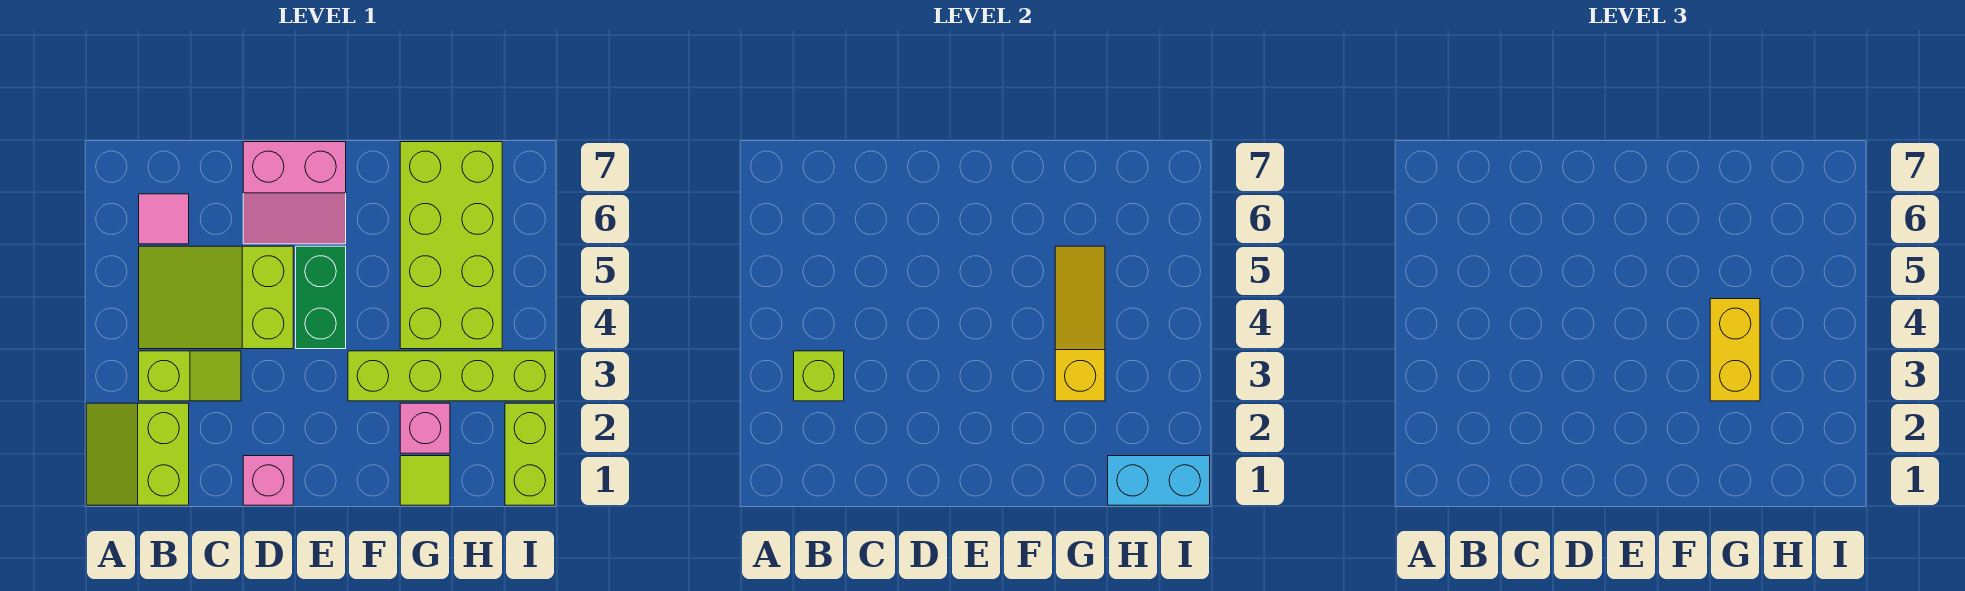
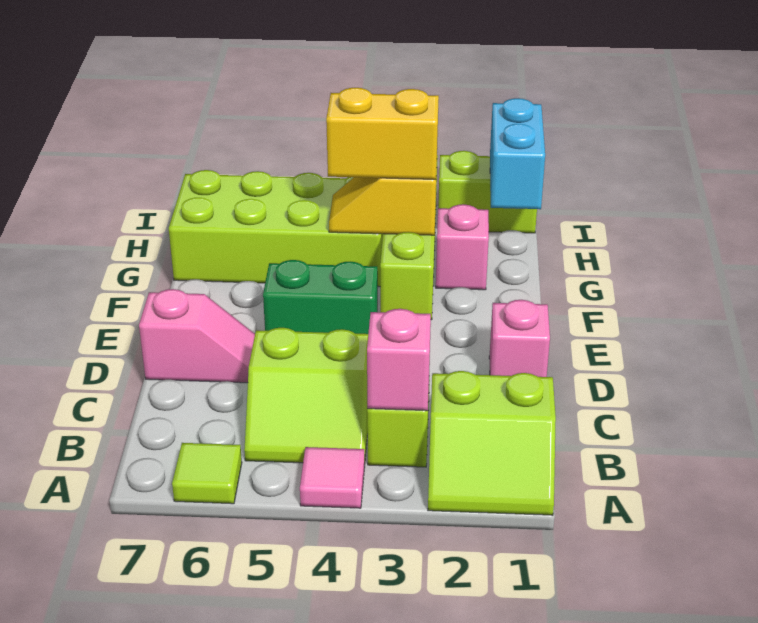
lime 1x1 brick [794,351,844,401] -> pink 1x1 brick [367,309,431,411]
lime 2x3 slope [139,246,293,349] -> lime 2x2 slope [244,328,368,463]
pink 1x1 tile [139,194,189,244] -> pink 1x1 tile moved to [300,447,365,508]
pink 2x2 slope [243,142,346,244] -> pink 1x2 slope [139,289,255,383]
lime 1x1 tile [400,456,450,505] -> lime 1x1 tile moved to [172,443,242,504]
yellow 1x3 slope [1055,246,1105,401] -> yellow 1x2 slope [329,168,437,235]

